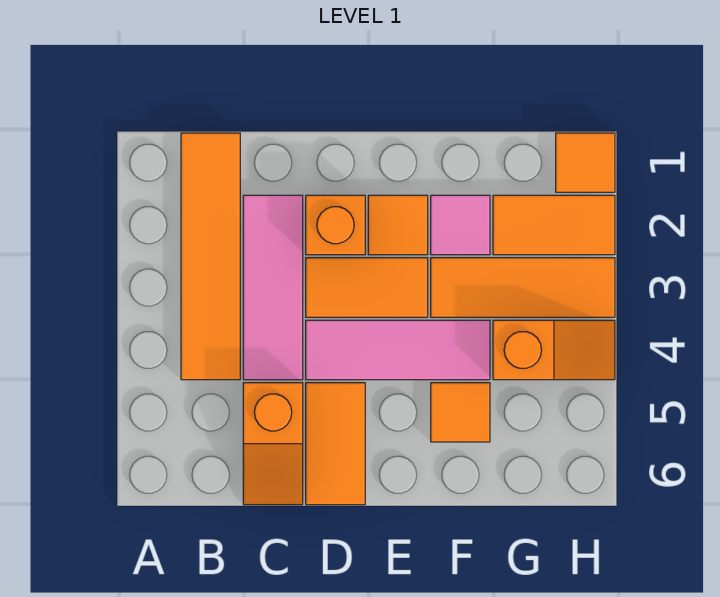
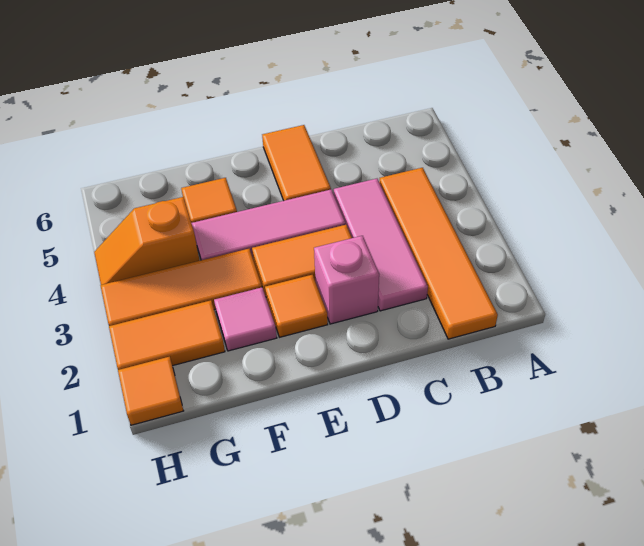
orange 1x2 slope [243,383,303,505] -> none
orange 1x1 brick [306,195,365,255] -> pink 1x1 brick [314,236,379,324]

